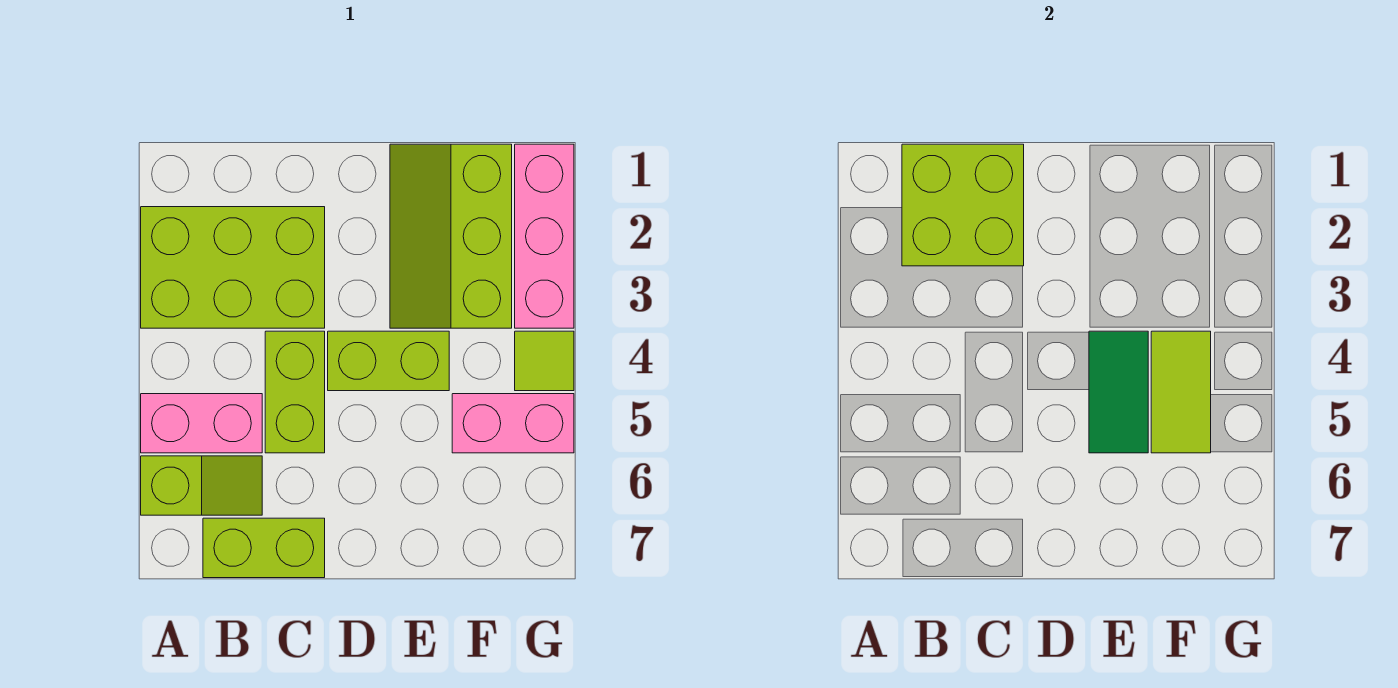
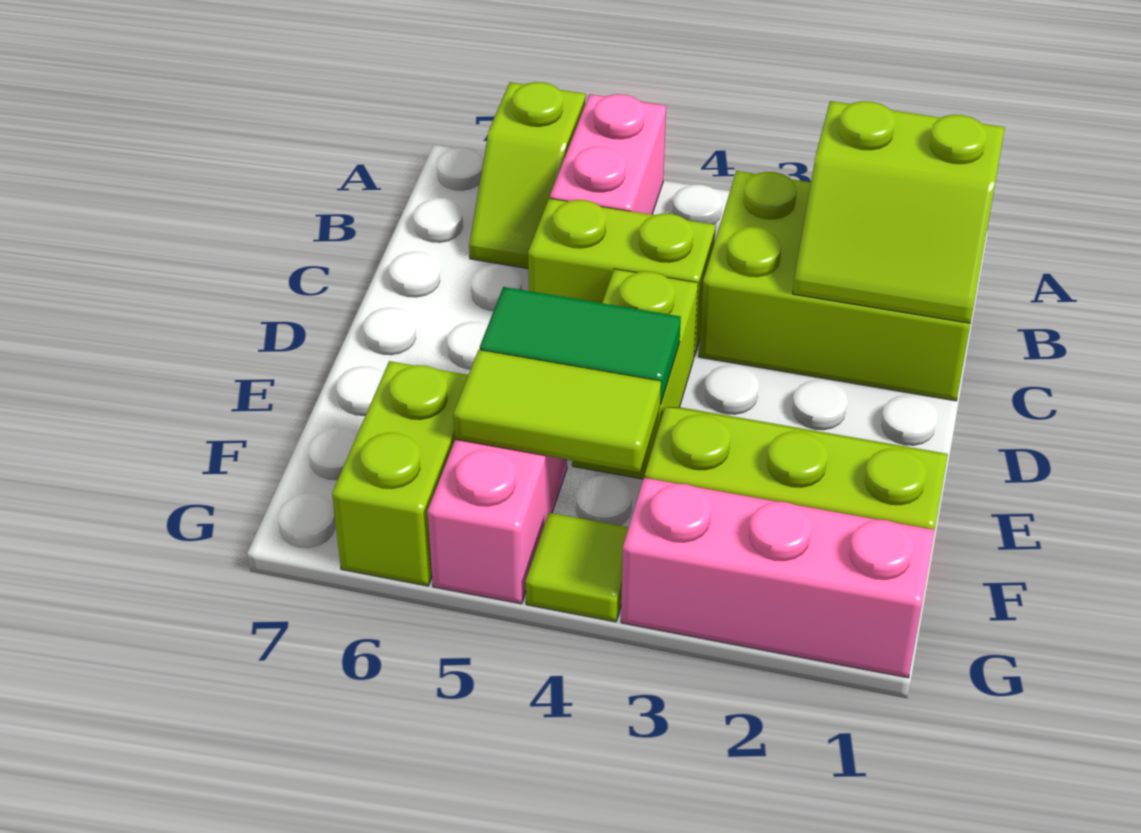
lime 2x3 brick [141,207,325,328] -> lime 2x3 brick turned to [699,171,970,401]
lime 2x2 brick [902,144,1024,266] -> lime 2x2 slope [793,101,1005,323]
lime 1x2 brick [203,518,325,578] -> lime 1x2 brick moved to [332,361,468,586]

